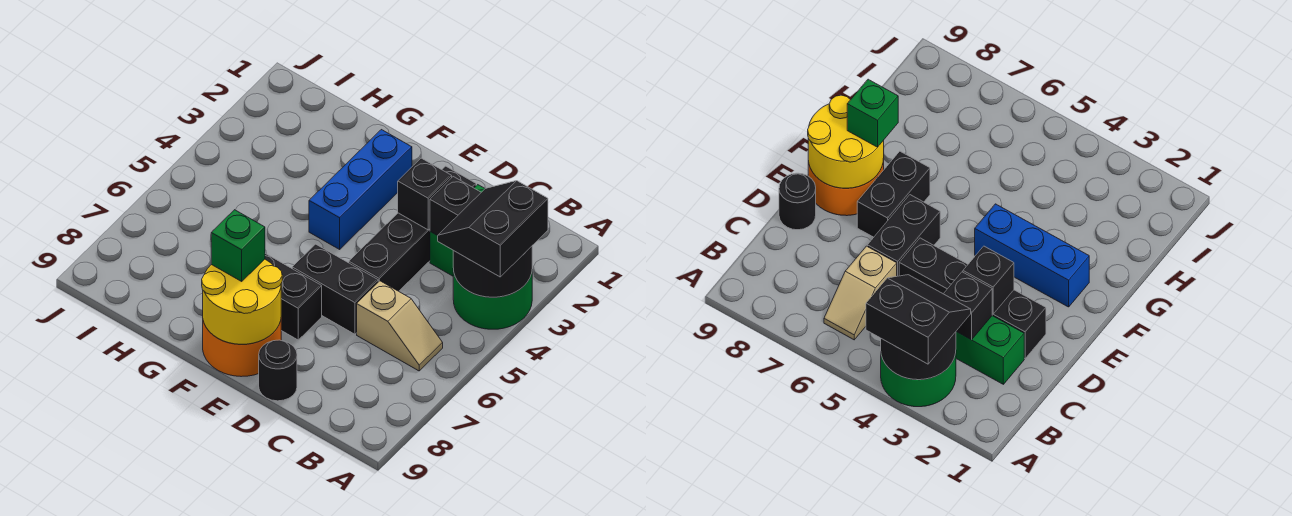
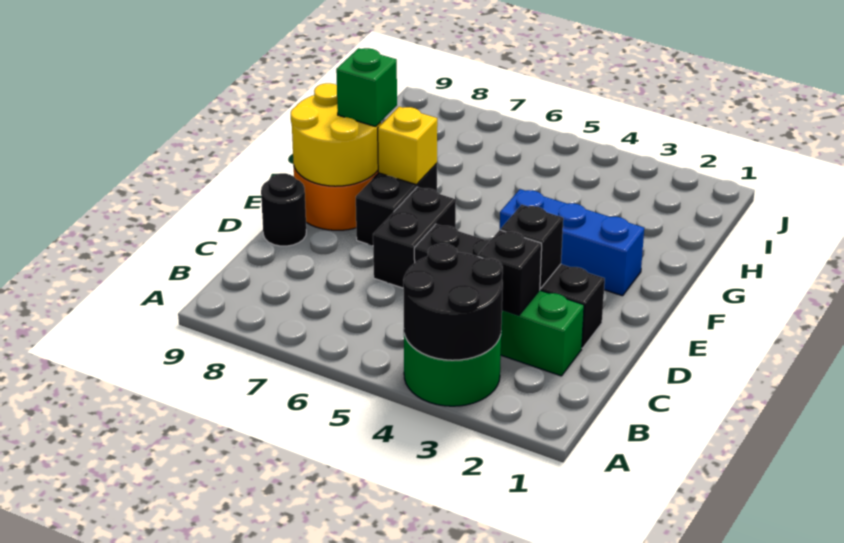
black 2x2 slope [438,181,548,277] -> none
tan 1x2 slope [357,281,443,371] -> none
none -> yellow 1x1 brick [378,107,437,185]

